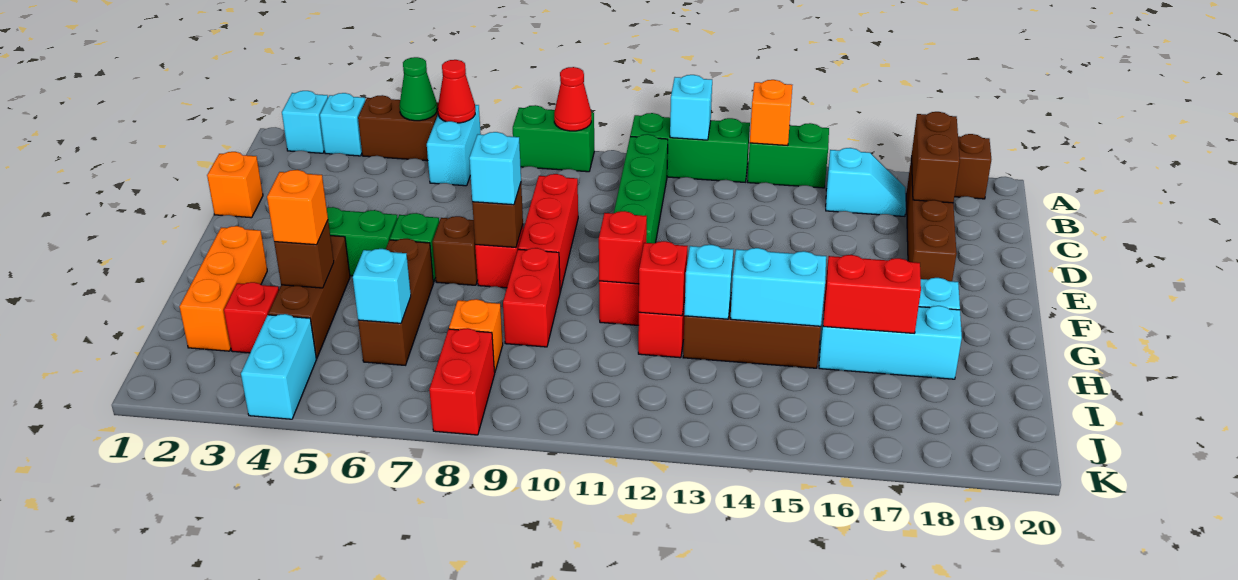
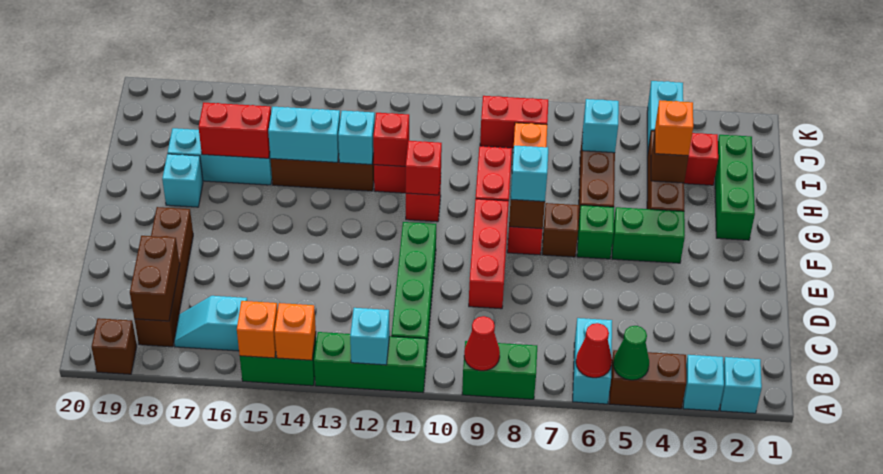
orange 1x1 brick [207,152,263,218] -> orange 1x1 brick moved to [237,301,278,358]
orange 1x3 brick [180,226,267,351] -> green 1x3 brick [715,135,755,240]
red 1x2 brick [429,328,495,435] -> red 1x2 brick turned to [480,96,548,148]

